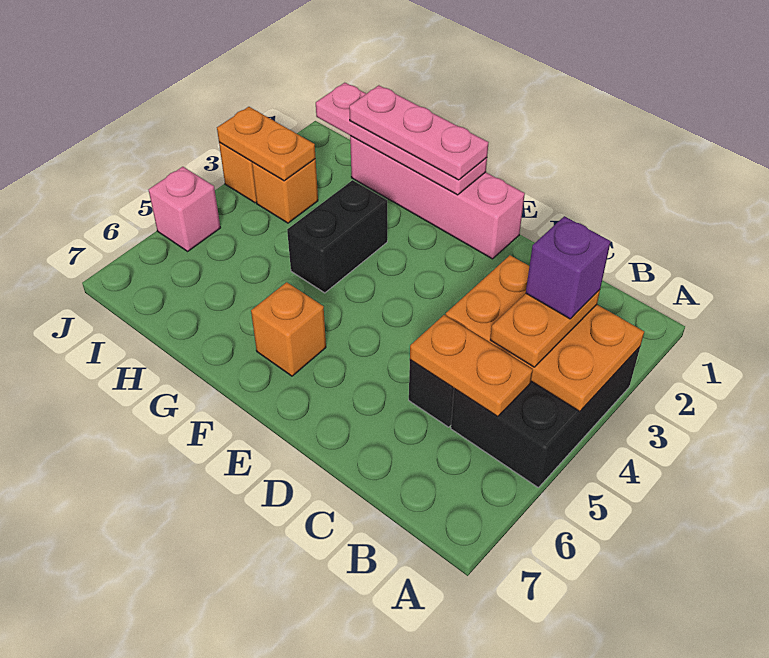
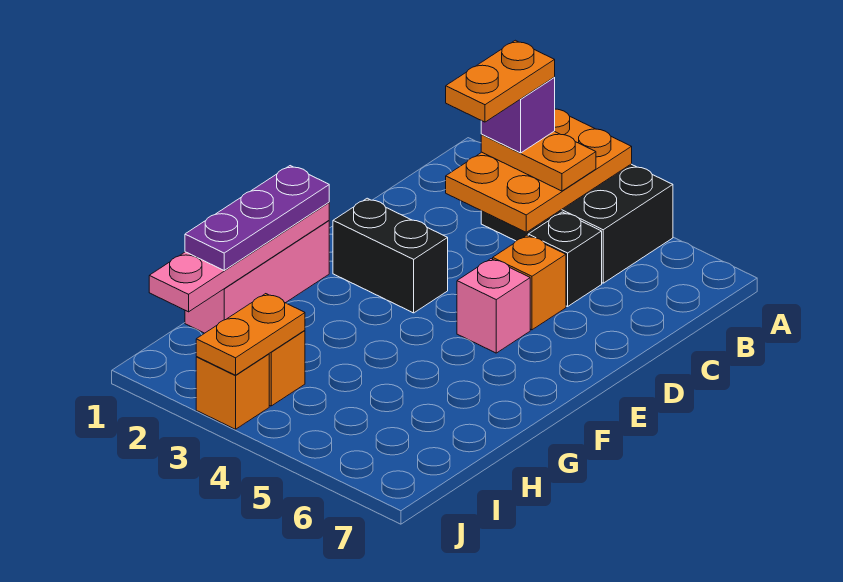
orange 1x2 plate [410,315,533,417] -> orange 1x2 plate moved to [446,40,555,122]
pink 1x4 brick [350,136,525,259] -> pink 1x3 brick [185,221,329,333]
pink 1x3 plate [349,85,489,180] -> purple 1x3 plate [185,166,329,270]
orange 1x1 brick [251,282,326,376] -> orange 1x1 brick moved to [493,235,566,330]
black 1x2 brick [287,180,387,293] -> black 1x2 brick moved to [333,198,448,313]
pink 1x1 brick [149,167,220,251] -> pink 1x1 brick moved to [457,259,530,353]

